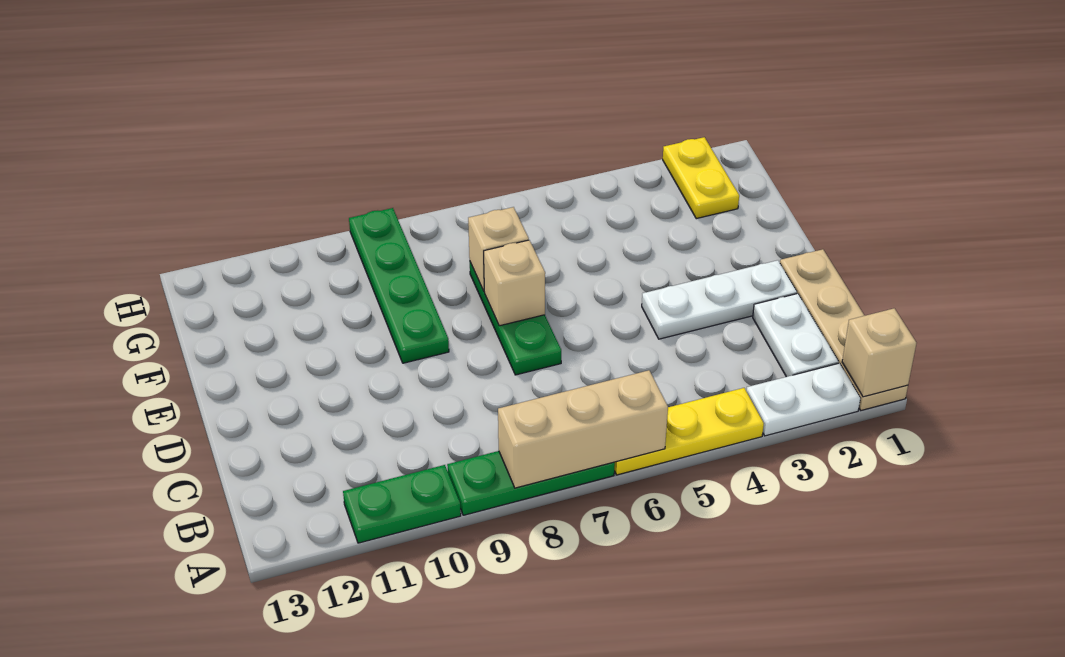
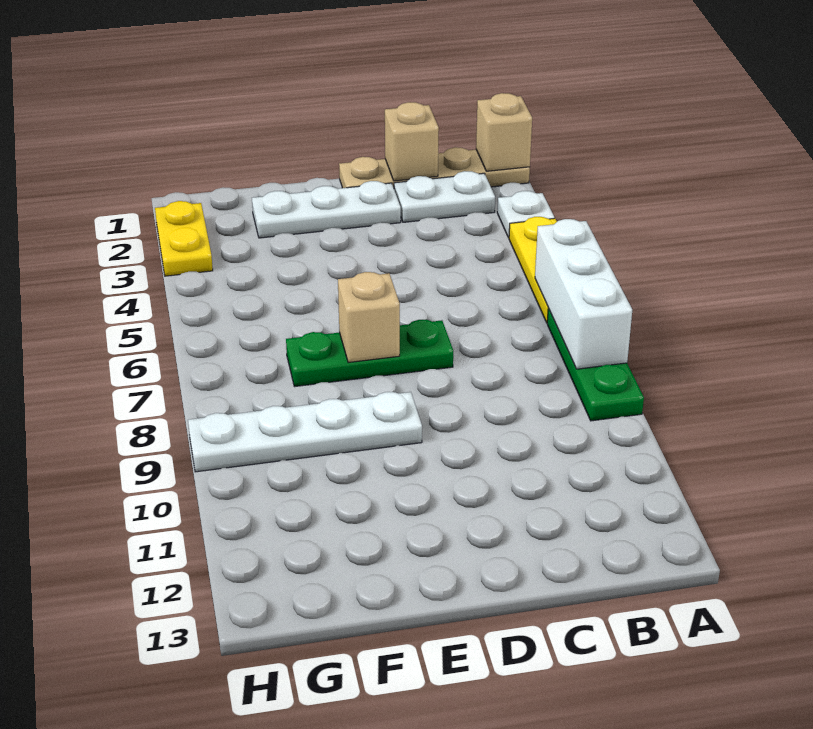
white 1x2 plate [746,363,860,436] -> white 1x1 plate [497,191,555,238]
tan 1x3 brick [498,370,668,488] -> white 1x3 brick [535,219,632,369]
green 1x2 plate [343,465,461,543] -> none
white 1x3 plate [642,260,797,339] -> white 1x3 plate turned to [252,181,401,238]
green 1x4 plate [349,208,449,363] -> white 1x4 plate [188,392,422,472]
tan 1x1 brick [468,207,529,291] -> tan 1x1 brick moved to [385,102,439,181]
yellow 1x2 plate [663,137,739,219] -> yellow 1x2 plate turned to [155,201,213,276]

